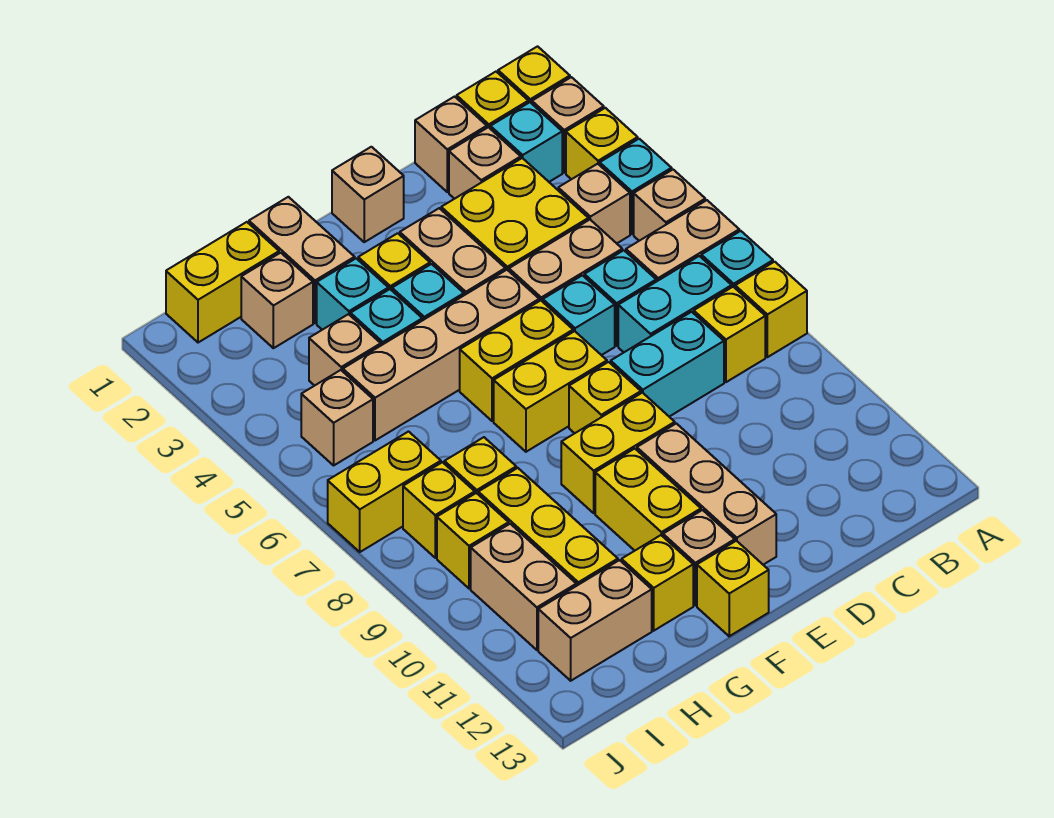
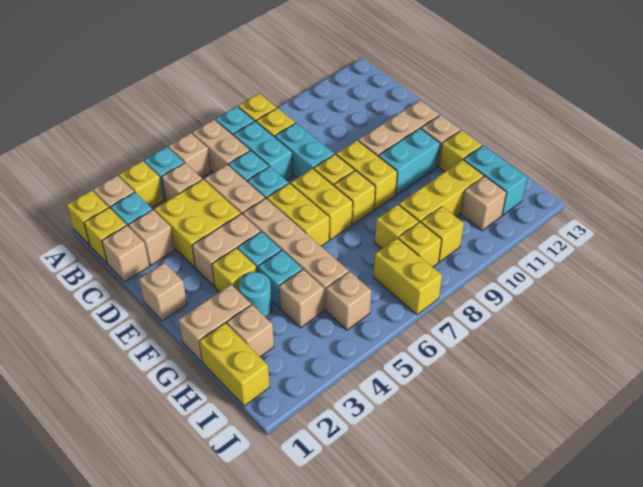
yellow 1x2 brick [595,449,701,551] -> cyan 1x2 brick [379,128,440,195]
yellow 1x1 brick [697,541,769,636] -> yellow 1x1 brick moved to [334,170,375,224]
cyan 1x1 brick [317,258,388,330] -> cyan 1x1 round brick [239,272,272,317]
tan 1x2 brick [538,560,652,681] -> cyan 1x2 brick [464,146,527,215]
tan 1x2 brick [471,524,576,650] -> tan 1x1 brick [461,176,507,230]

